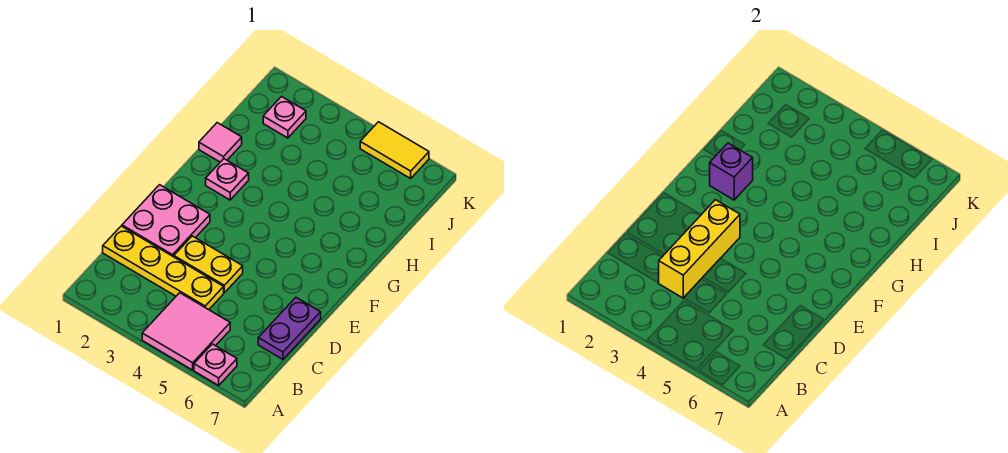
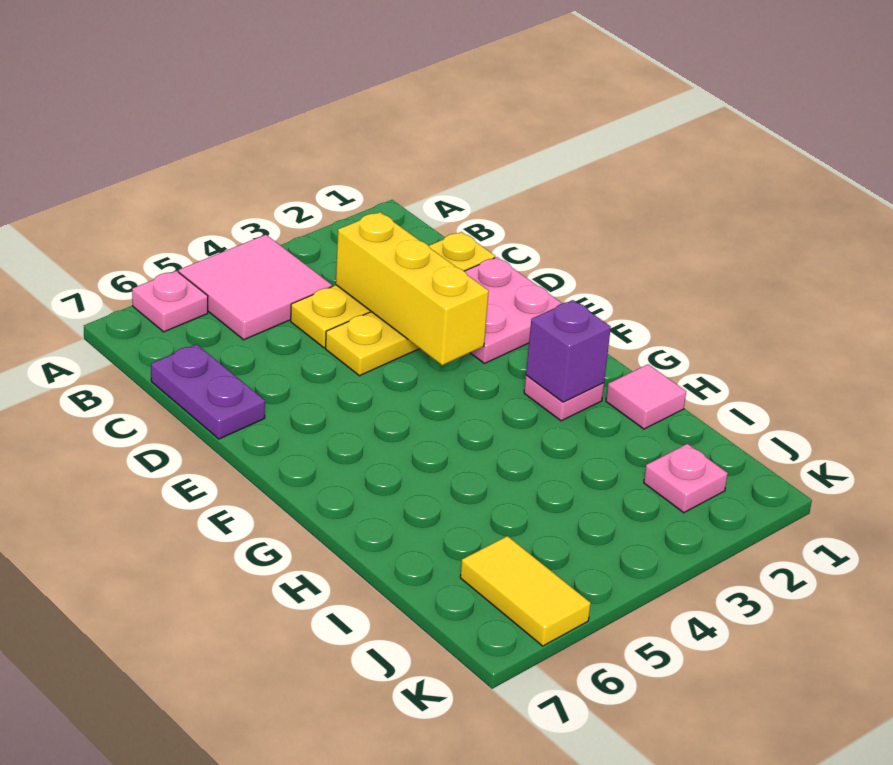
yellow 1x2 tile [360,122,429,178] -> yellow 1x2 tile turned to [460,536,591,646]

